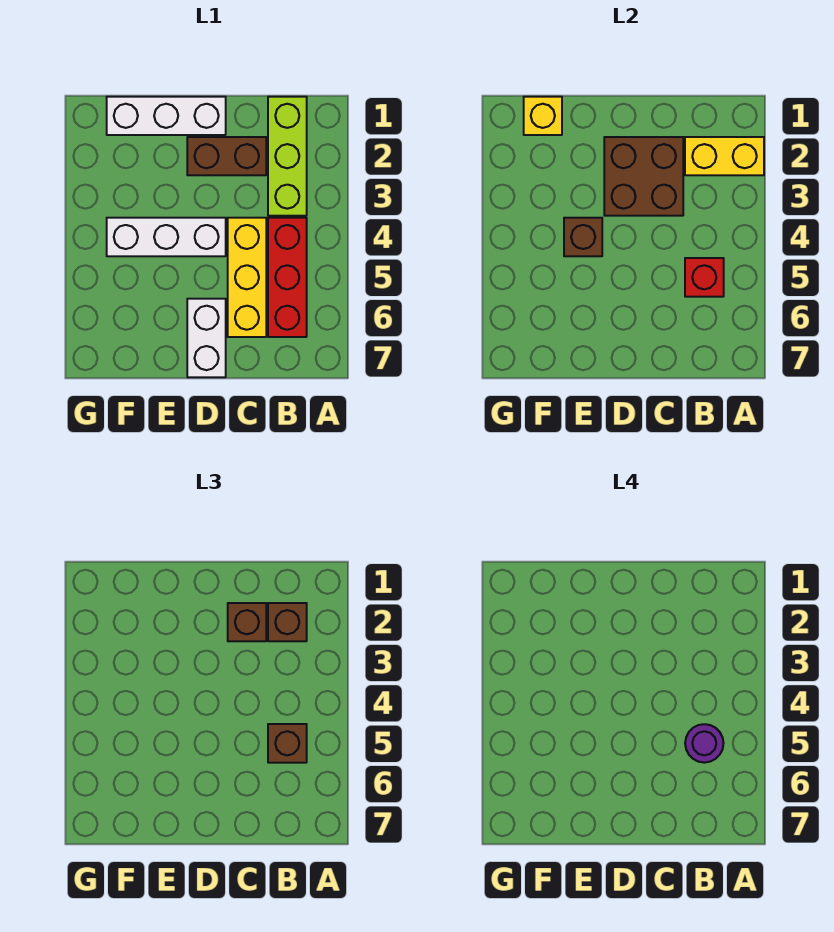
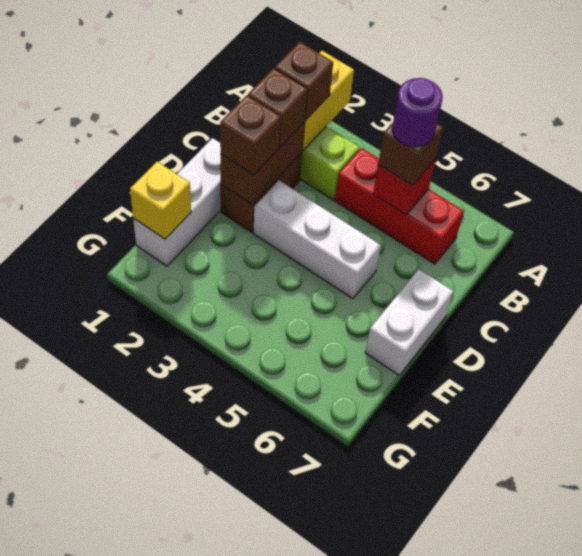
brown 2x2 brick [604,137,683,216] -> brown 1x2 brick [221,122,305,205]
yellow 1x3 brick [228,218,266,337] -> none
white 1x3 brick [107,218,226,256] -> white 1x3 brick turned to [253,180,381,299]
white 1x2 brick [187,299,226,377] -> white 1x2 brick turned to [365,269,453,375]
brown 1x1 brick [564,218,602,256] -> brown 1x1 brick moved to [220,95,281,175]

